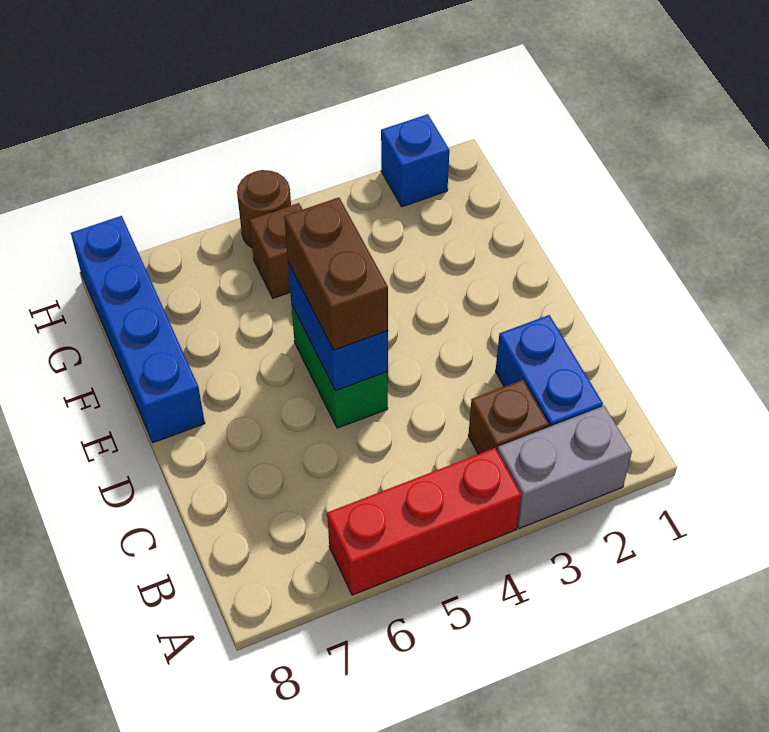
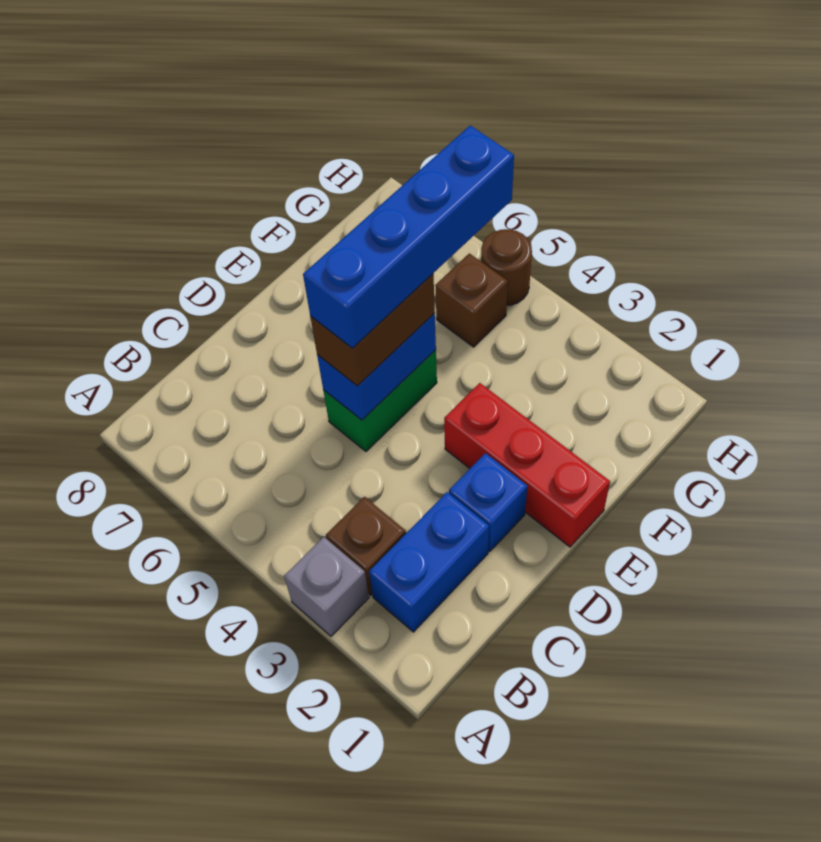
grey 1x2 brick [497,406,632,528] -> grey 1x1 brick [284,537,369,636]
red 1x3 brick [327,448,521,595] -> red 1x3 brick moved to [444,383,610,547]
blue 1x4 brick [71,216,205,443] -> blue 1x4 brick moved to [303,126,514,348]
blue 1x1 brick [381,114,449,207] -> blue 1x1 brick moved to [449,453,527,551]

